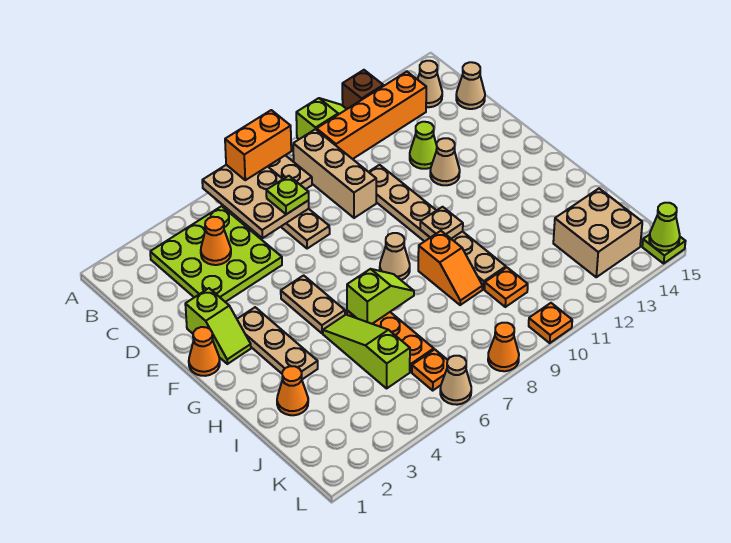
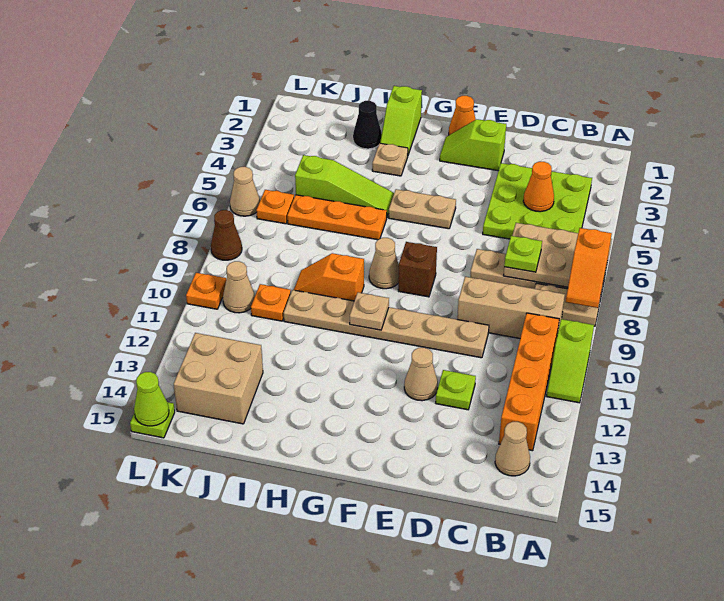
orange 1x2 brick [225,110,291,180] -> orange 1x2 slope [566,228,612,308]
brown 1x1 brick [342,70,383,109] -> brown 1x1 brick moved to [398,242,437,297]
tan 1x1 cone [456,62,485,109] -> tan 1x1 cone moved to [223,261,255,313]
lime 1x1 cone [410,122,437,169] -> lime 1x1 plate [436,370,476,410]
tan 1x3 plate [237,307,318,379] -> tan 1x1 plate [372,143,408,176]
lime 1x2 slope [347,269,414,324] -> lime 1x2 slope moved to [380,86,422,155]
orange 1x1 cone [277,366,308,415] -> black 1x1 cone [353,101,382,149]
orange 1x1 cone [488,323,519,371] -> brown 1x1 cone [211,210,242,260]

